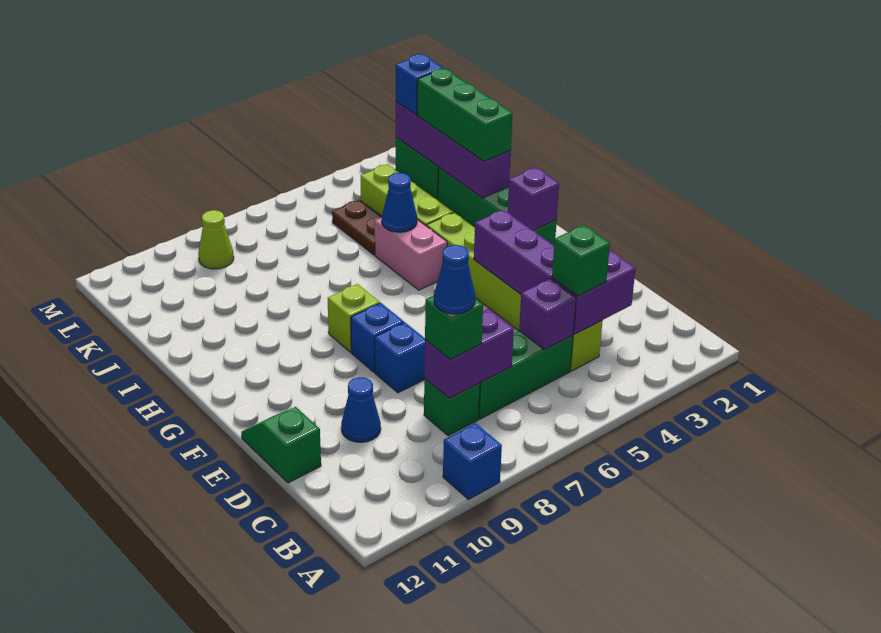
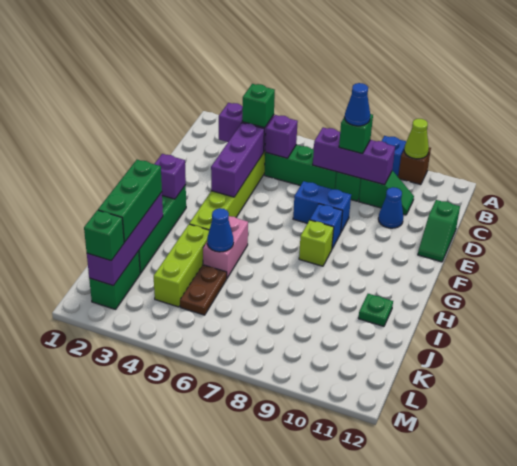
none -> brown 1x1 brick [398,147,431,185]
purple 1x2 brick [424,309,514,398] -> purple 1x3 brick [313,127,395,185]
none -> green 1x2 slope [359,171,414,215]
blue 1x1 brick [375,323,425,393] -> blue 1x2 brick [293,181,351,232]
none -> green 1x1 plate [358,294,393,326]
blue 1x1 brick [396,54,443,115] -> green 1x1 brick [84,210,124,261]
lime 1x1 cone [198,210,234,269] -> lime 1x1 cone moved to [404,119,429,159]

